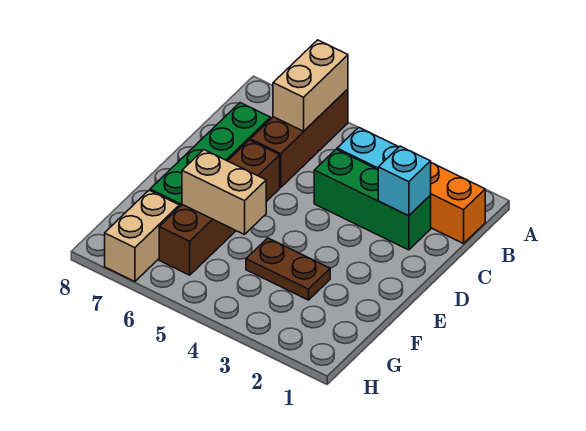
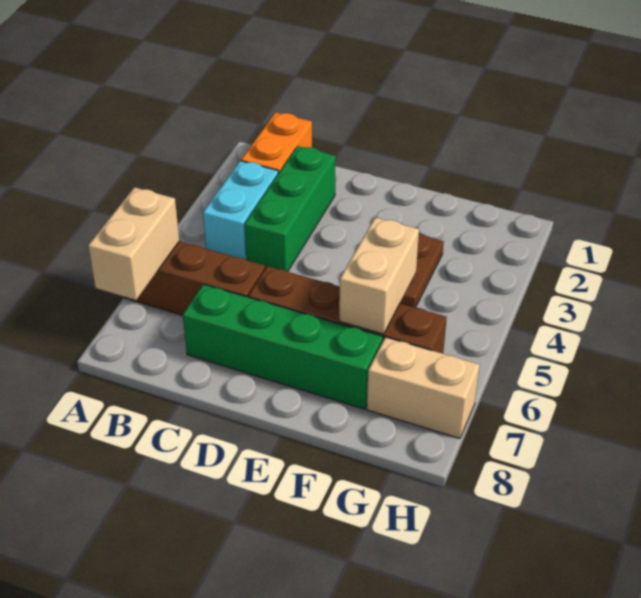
tan 1x2 brick [273,40,348,131] -> tan 1x2 brick turned to [88,187,179,300]
cyan 1x1 brick [378,146,431,216] -> none

